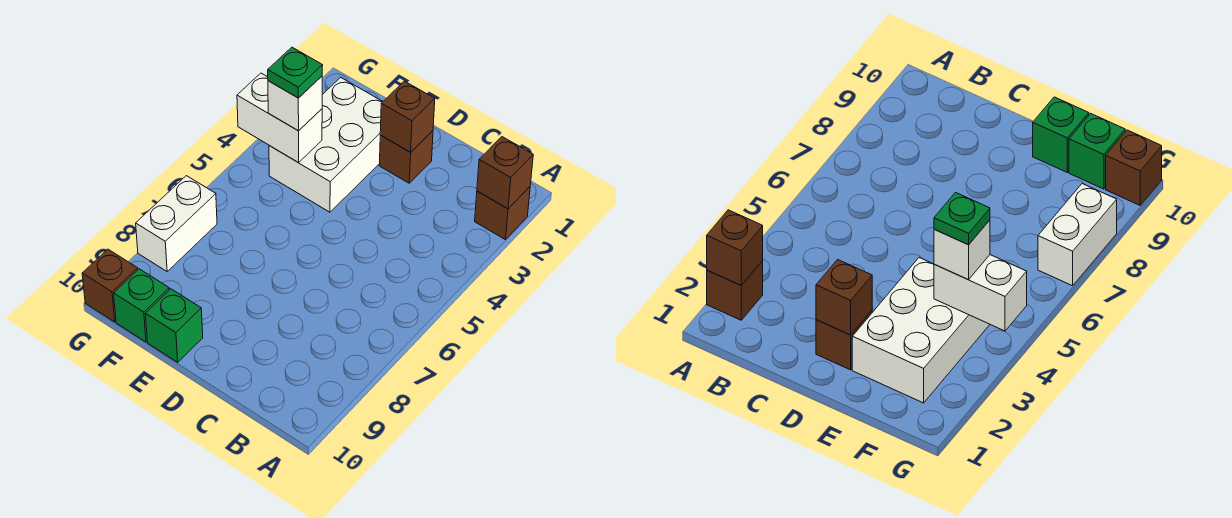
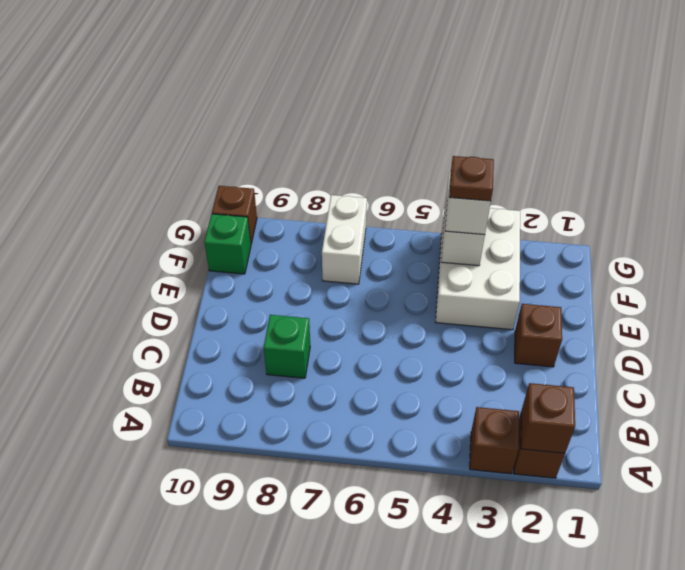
brown 1x1 brick [380,81,435,152] -> brown 1x1 brick moved to [470,407,519,474]
white 2x3 brick [269,77,383,212] -> white 2x3 brick turned to [436,208,520,330]
green 1x1 brick [145,289,203,362] -> green 1x1 brick moved to [264,315,310,378]
green 1x1 plate [268,47,323,98] -> brown 1x1 plate [449,156,494,201]
white 1x2 brick [136,176,217,271] -> white 1x2 brick turned to [322,195,367,284]

